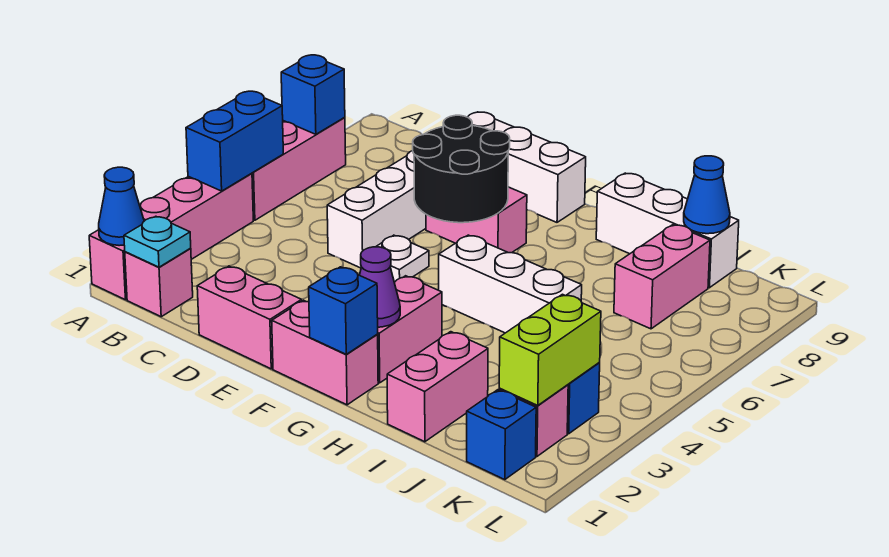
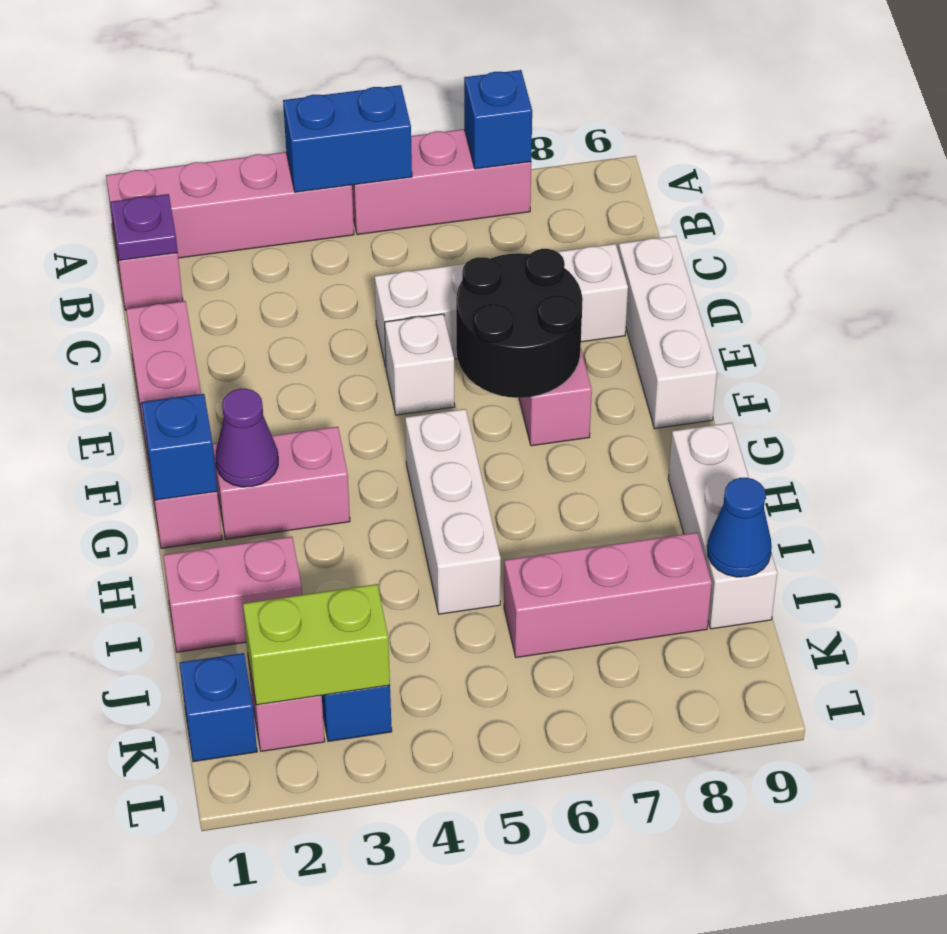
blue 1x1 cone [99,167,144,246] -> none
cyan 1x1 plate [124,216,191,267] -> purple 1x1 plate [111,194,178,260]
white 1x1 plate [376,235,429,282] -> white 1x1 brick [385,314,455,415]
pink 1x2 brick [614,225,710,329] -> pink 1x3 brick [504,533,712,658]

